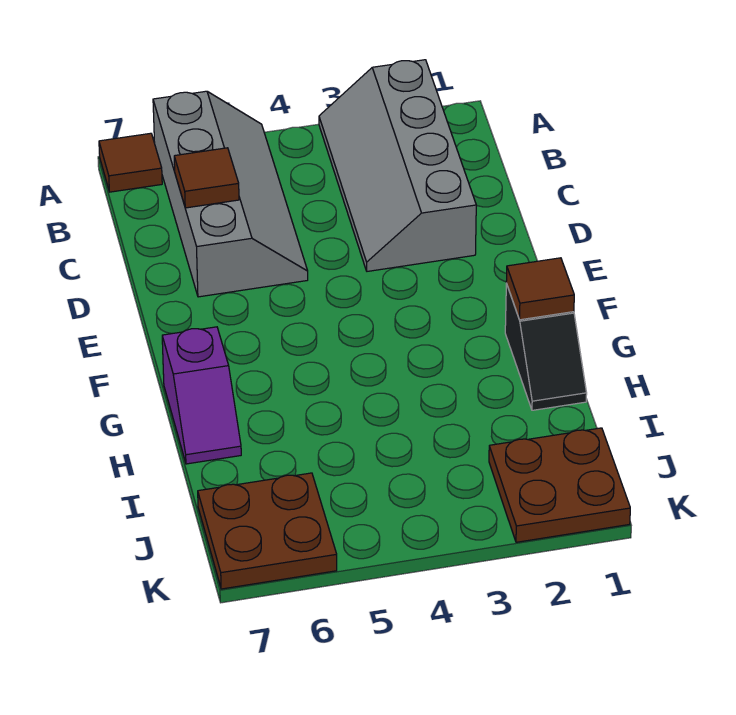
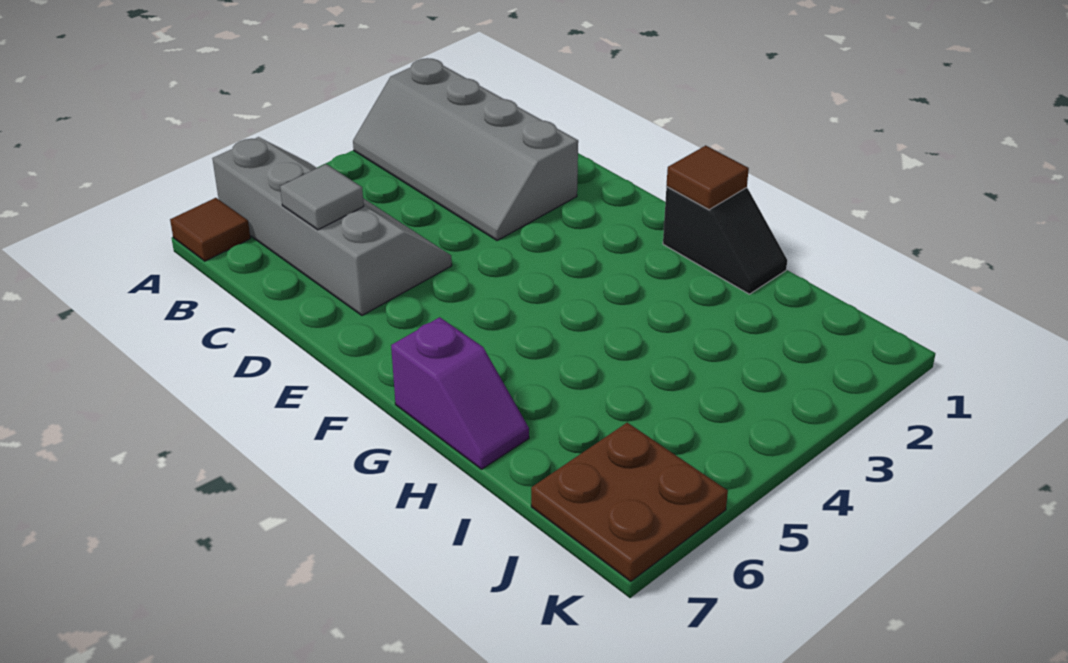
brown 1x1 tile [174,148,239,208] -> grey 1x1 tile [280,164,364,230]
brown 2x2 plate [489,428,630,542] -> none

